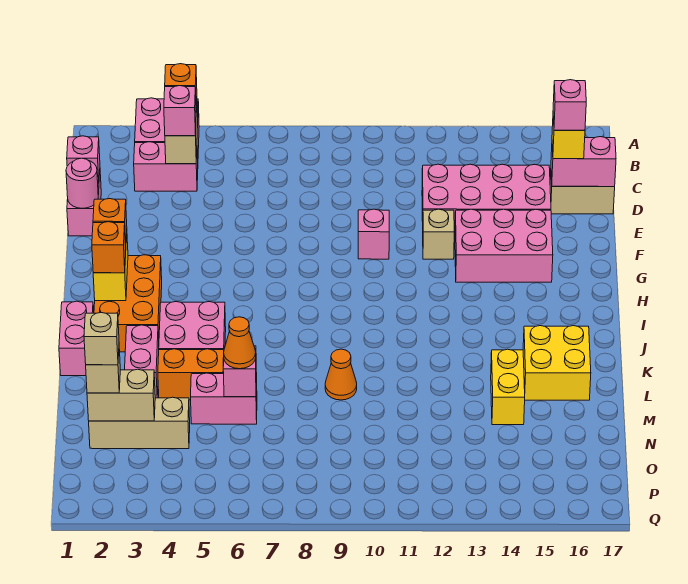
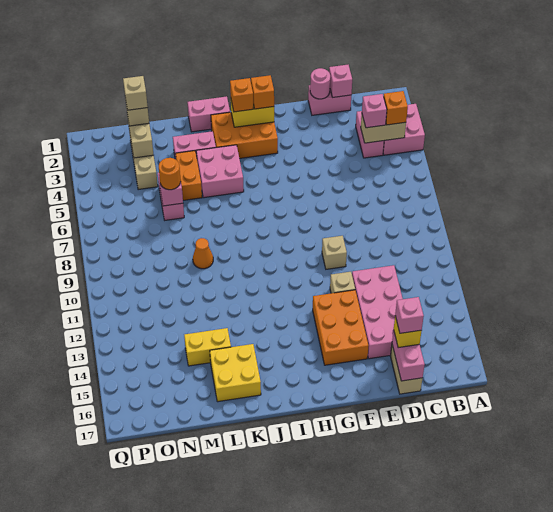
pink 1x1 brick [358,209,389,259] -> tan 1x1 brick [322,236,347,269]
pink 2x3 brick [455,209,553,282] -> orange 2x3 brick [313,290,368,365]
orange 1x1 cone [224,317,256,369] -> orange 1x1 round brick [159,158,181,190]

